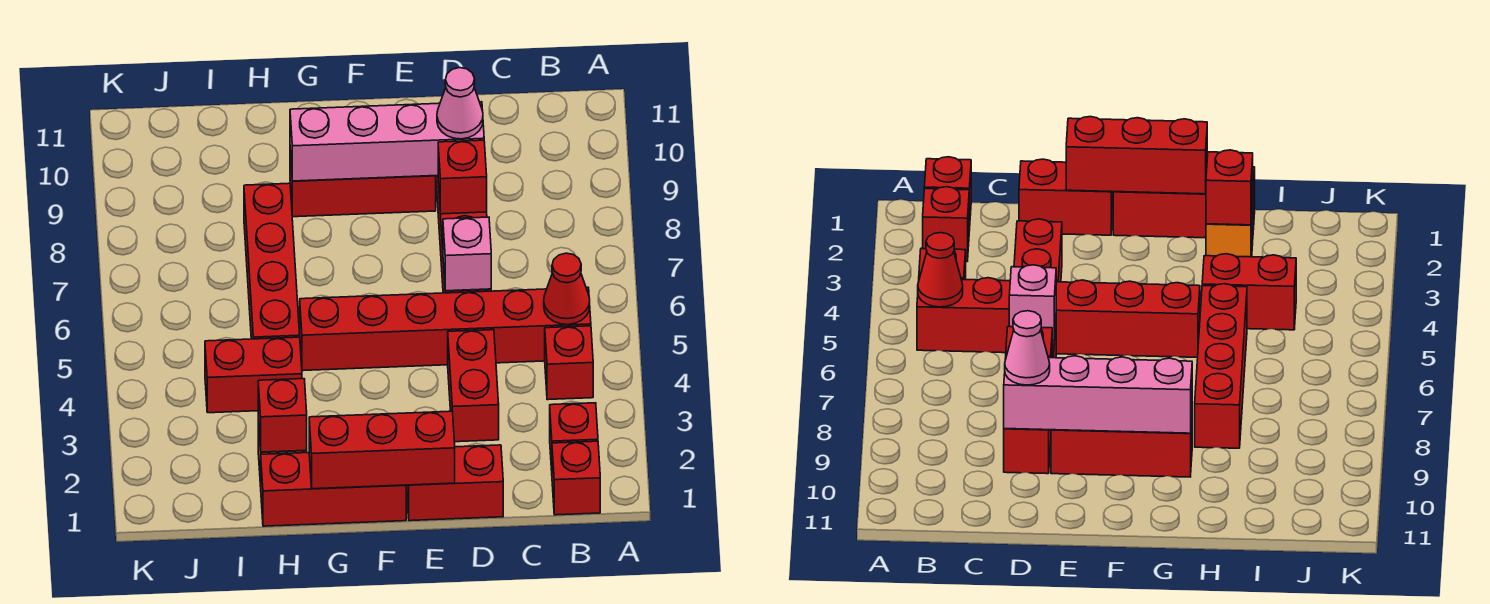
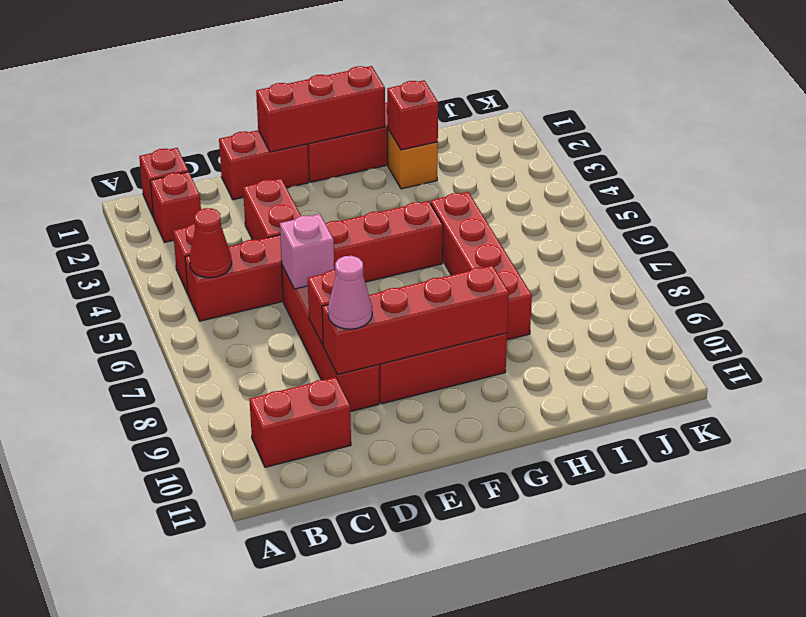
pink 1x4 brick [290,102,484,181] -> red 1x4 brick [322,266,509,375]
red 1x2 brick [205,337,302,413] -> red 1x2 brick moved to [249,377,351,467]

